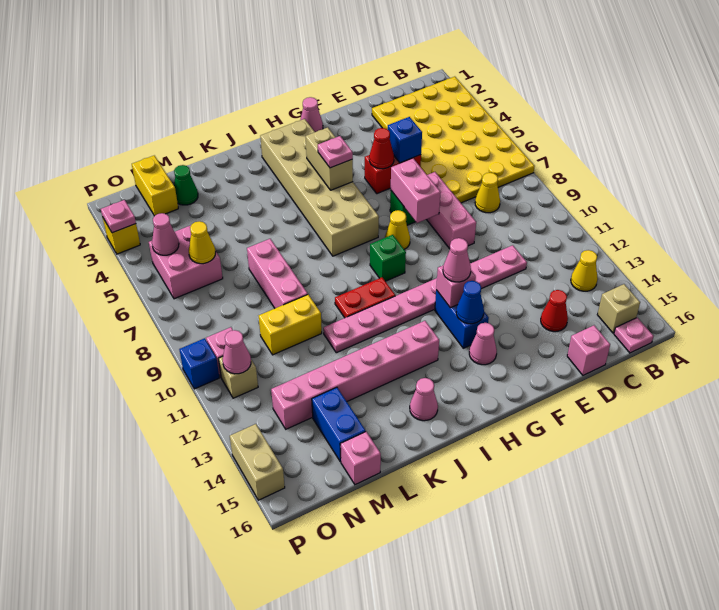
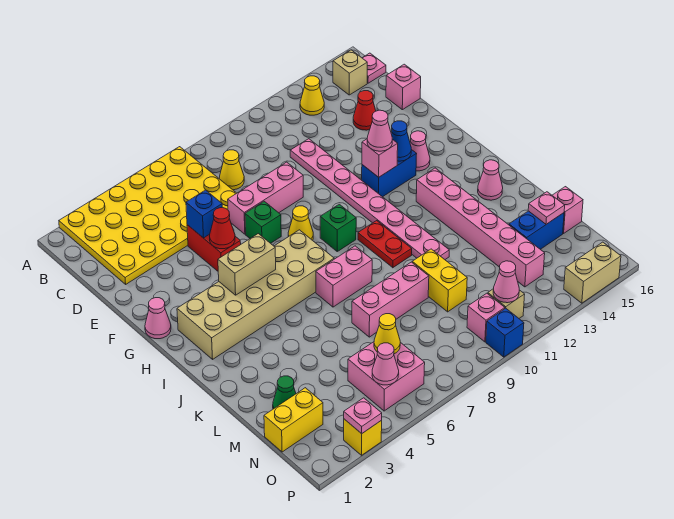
pink 1x2 brick [391,159,441,223] -> pink 1x2 brick moved to [316,246,372,307]
pink 1x1 plate [318,136,353,168] -> pink 1x1 plate moved to [528,192,565,224]

